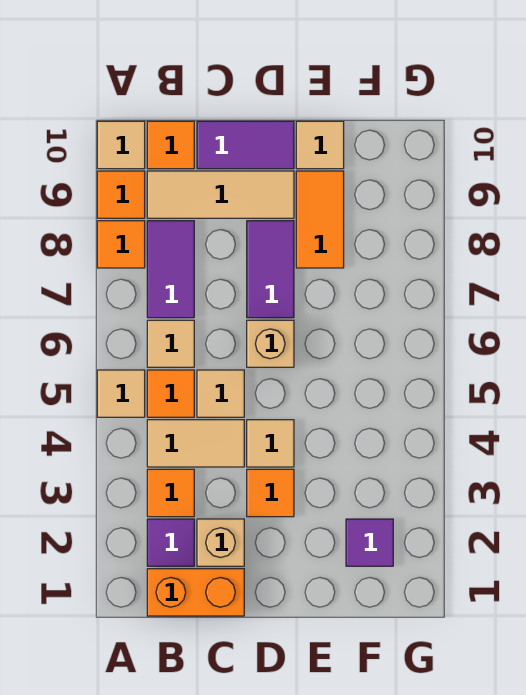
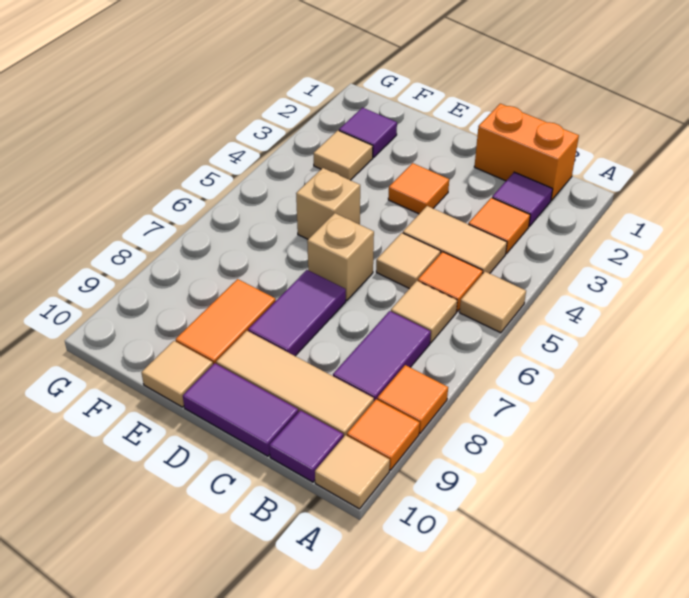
orange 1x1 tile [147,121,194,169] -> purple 1x1 tile [269,410,343,482]
tan 1x1 brick [197,519,244,566] -> tan 1x1 brick moved to [296,168,360,239]
tan 1x1 tile [247,420,294,467] -> tan 1x1 tile moved to [314,130,373,180]

